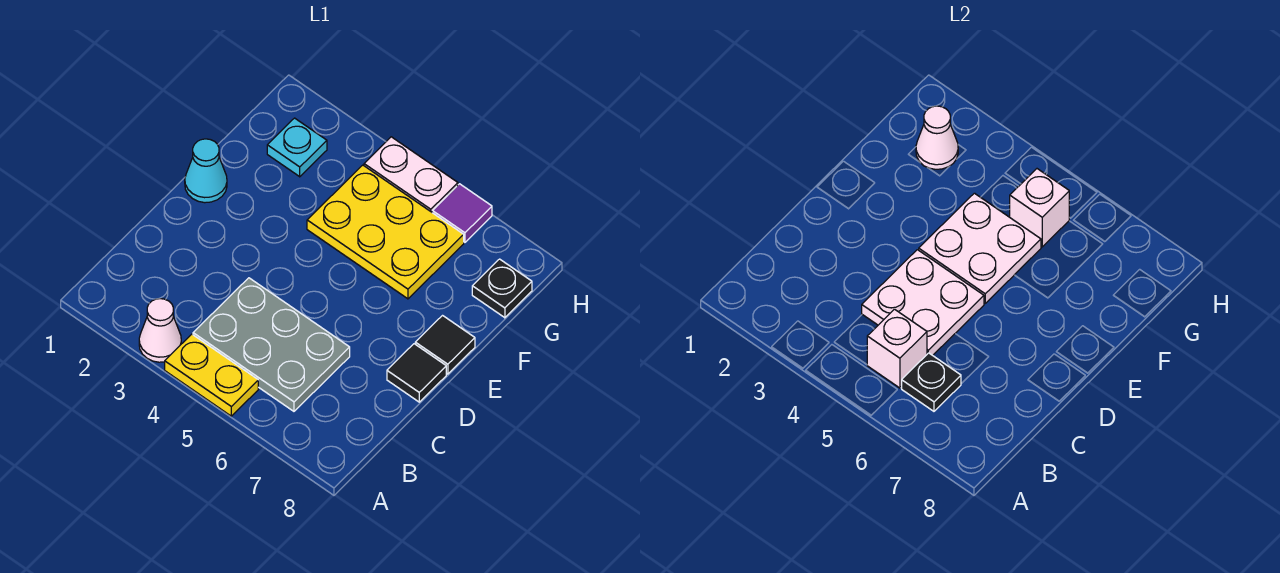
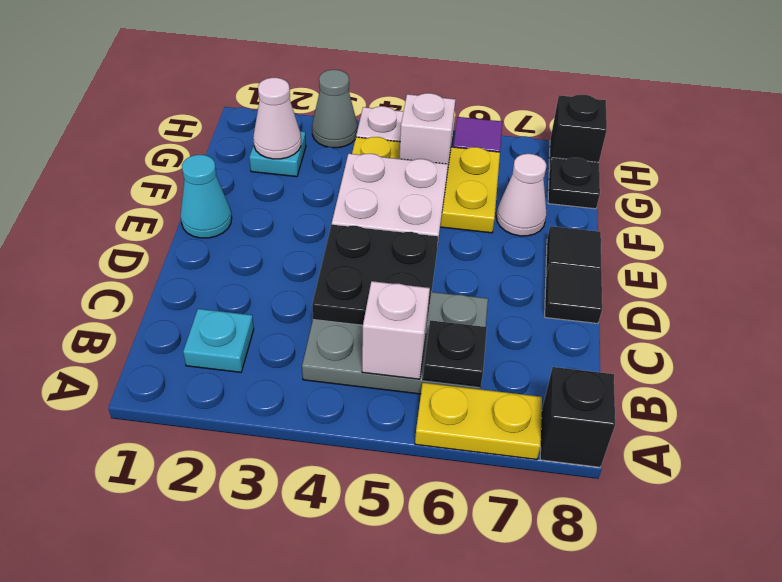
white 1x1 cone [139,299,181,362] -> white 1x1 cone moved to [496,154,547,236]
yellow 1x2 plate [165,334,258,416] -> yellow 1x2 plate moved to [415,383,542,460]
none -> black 1x1 brick [540,367,615,467]
none -> cyan 1x1 plate [183,309,254,372]
white 2x2 plate [862,250,984,355] -> black 2x2 plate [312,225,438,329]
none -> grey 1x1 cone [312,70,357,148]
none -> black 1x1 brick [549,95,607,170]

